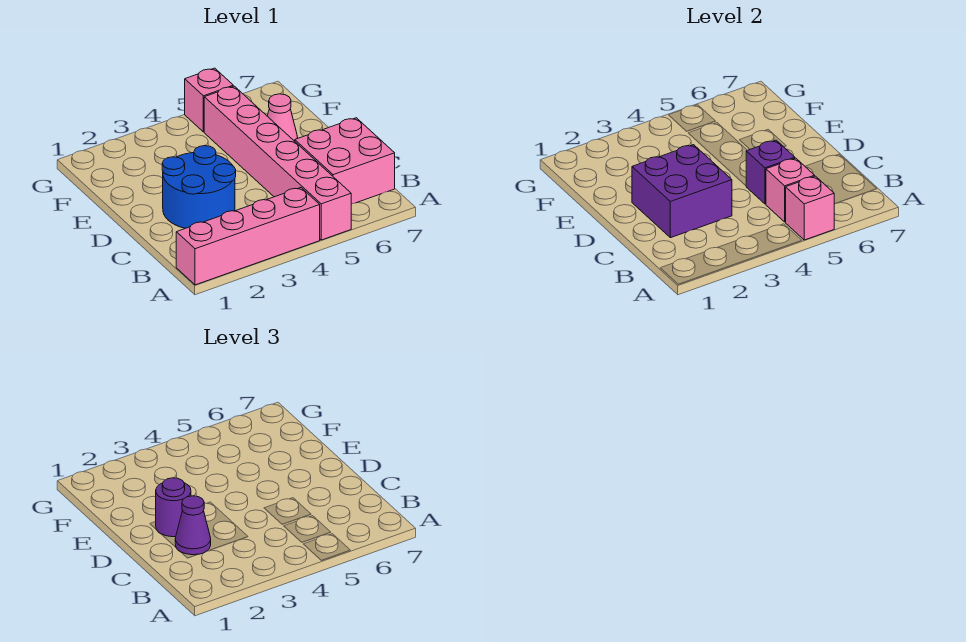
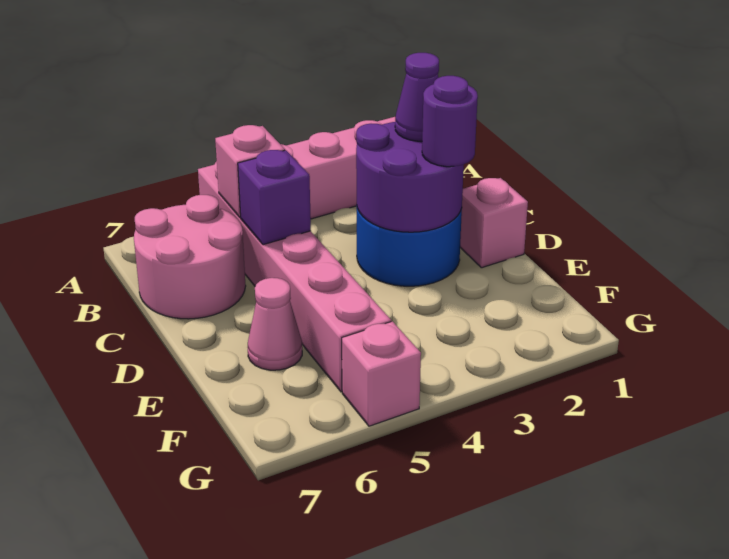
pink 1x1 brick [786,176,834,240] -> pink 1x1 brick moved to [460,178,528,268]
pink 2x2 brick [295,118,395,204] -> pink 2x2 round brick [134,195,246,319]
purple 2x2 brick [632,145,732,238] -> purple 2x2 round brick [356,122,464,232]

